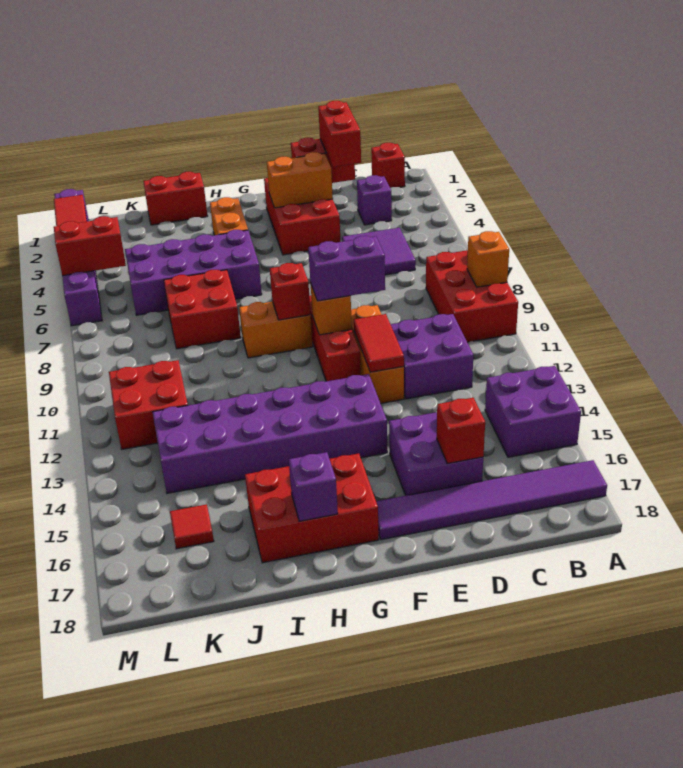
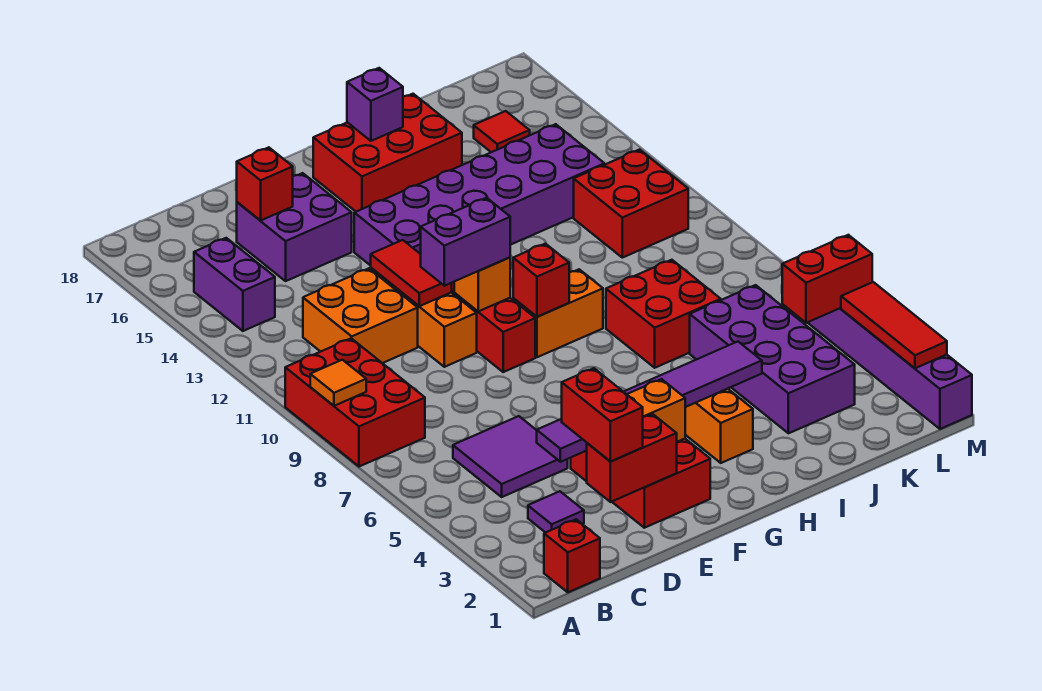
orange 1x1 brick [467,231,509,287] -> orange 1x1 tile [310,360,366,406]
purple 2x2 brick [485,366,581,457] -> purple 1x2 brick [194,238,275,331]
purple 1x6 tile [376,460,607,540] -> purple 1x6 tile moved to [537,342,762,462]
purple 1x1 brick [357,175,392,225] -> purple 1x1 tile [528,491,584,533]
purple 2x2 brick [391,314,473,399] -> orange 2x2 brick [303,268,418,363]
purple 2x4 brick [125,230,262,315] -> purple 2x4 brick turned to [690,285,855,433]
red 1x2 brick [143,172,208,225] -> none

